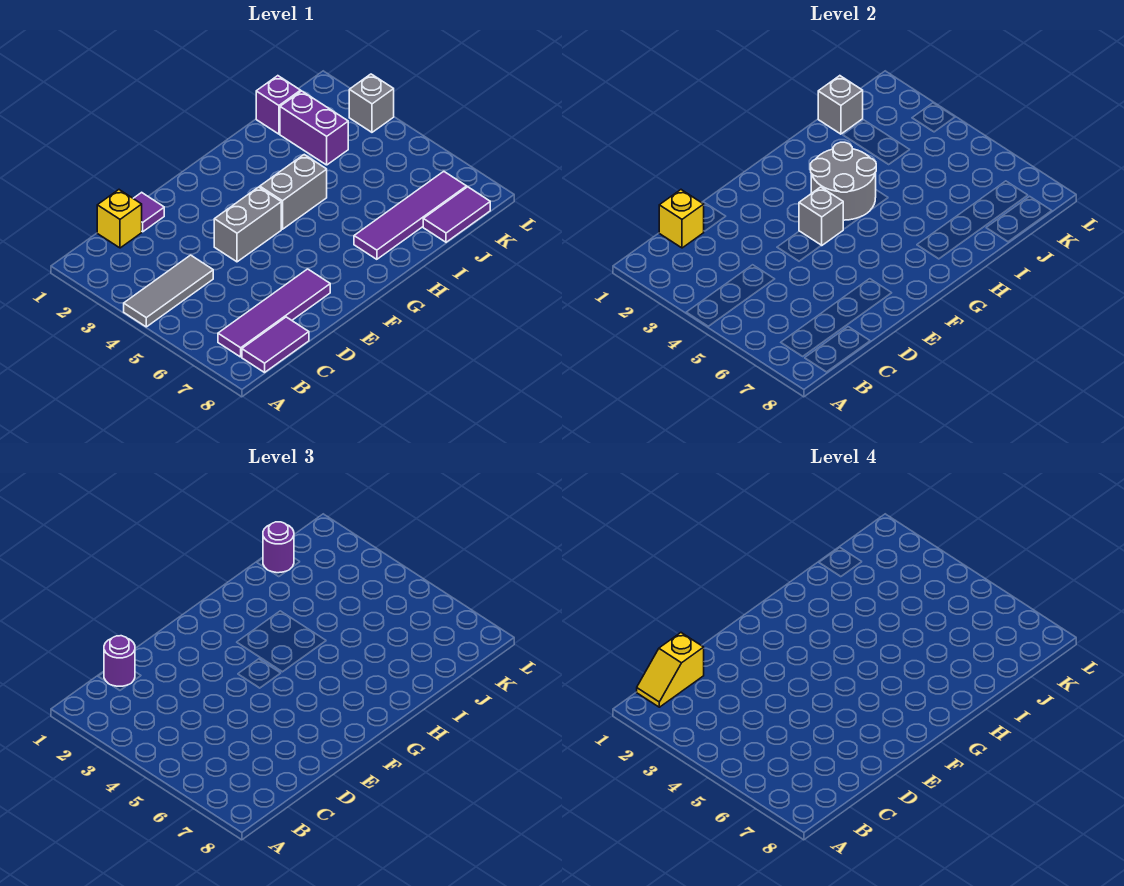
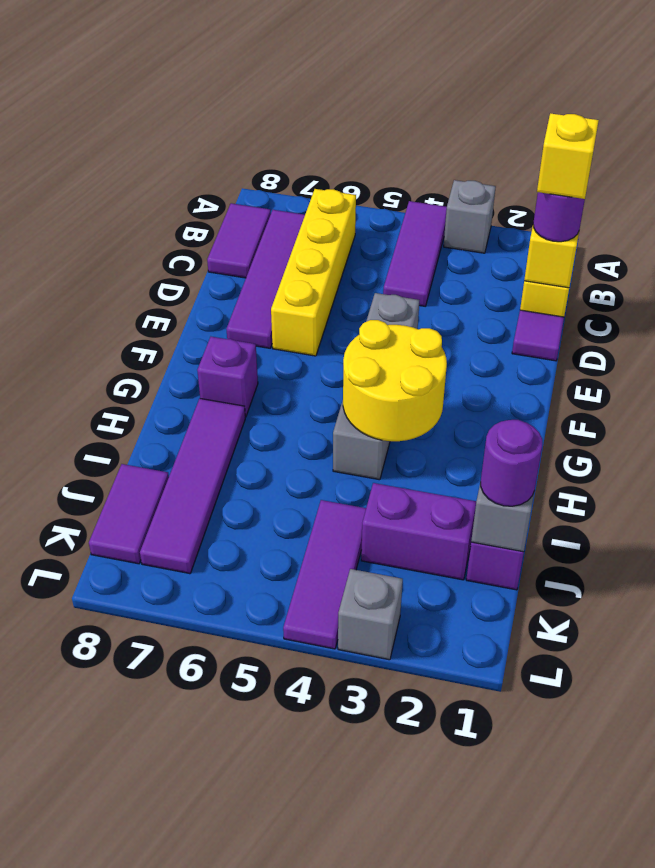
grey 1x3 tile [124,255,213,327] -> purple 1x3 tile [383,201,447,306]
none -> yellow 1x4 brick [271,189,356,356]
grey 1x1 brick [799,187,843,245] -> grey 1x1 brick moved to [444,180,496,253]
grey 2x2 round brick [810,142,876,220] -> yellow 2x2 round brick [343,320,447,441]
none -> purple 1x1 brick [197,337,258,417]
none -> purple 1x3 tile [283,500,366,649]

